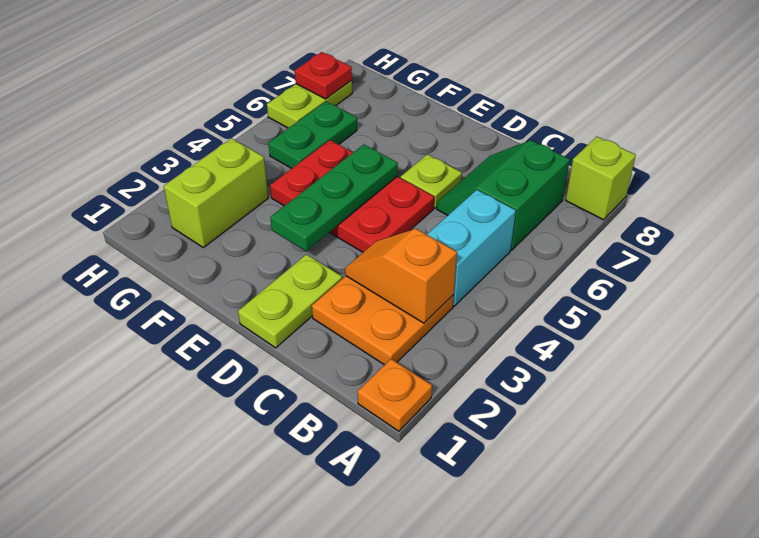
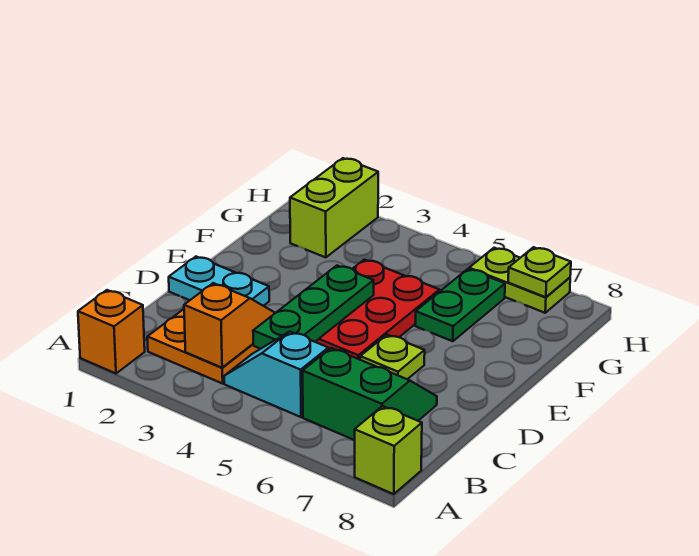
orange 1x1 plate [358,359,432,431] -> orange 1x1 brick [78,290,145,373]
cyan 1x2 brick [427,190,516,306] -> cyan 1x2 slope [224,332,328,417]
lime 1x2 plate [238,254,342,348] -> cyan 1x2 plate [169,257,269,306]
green 1x3 plate [270,144,398,251] -> green 1x3 plate turned to [253,266,374,349]
lime 1x2 brick [164,138,268,248] -> lime 1x2 brick turned to [290,158,378,257]
green 1x2 plate [268,102,357,169] -> green 1x2 plate turned to [415,269,505,341]
red 1x1 plate [295,52,352,99] -> lime 1x1 plate [508,247,571,297]

